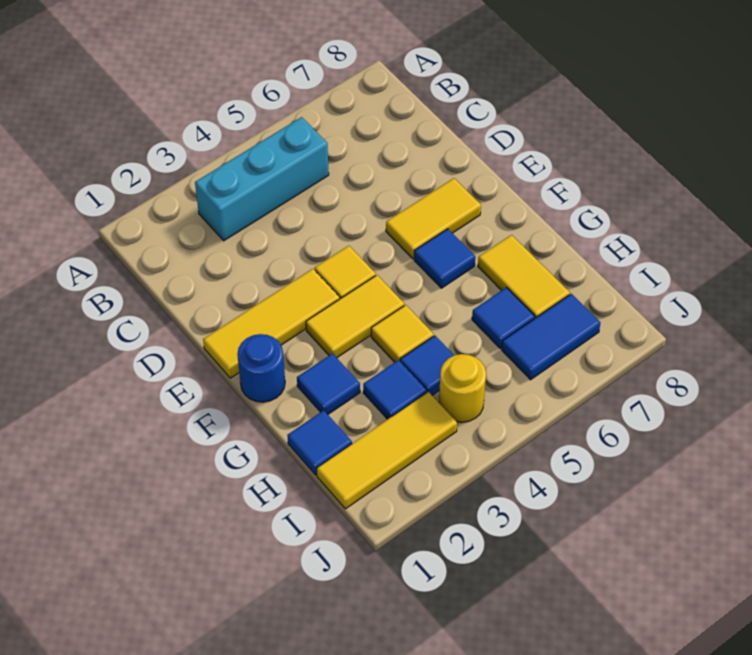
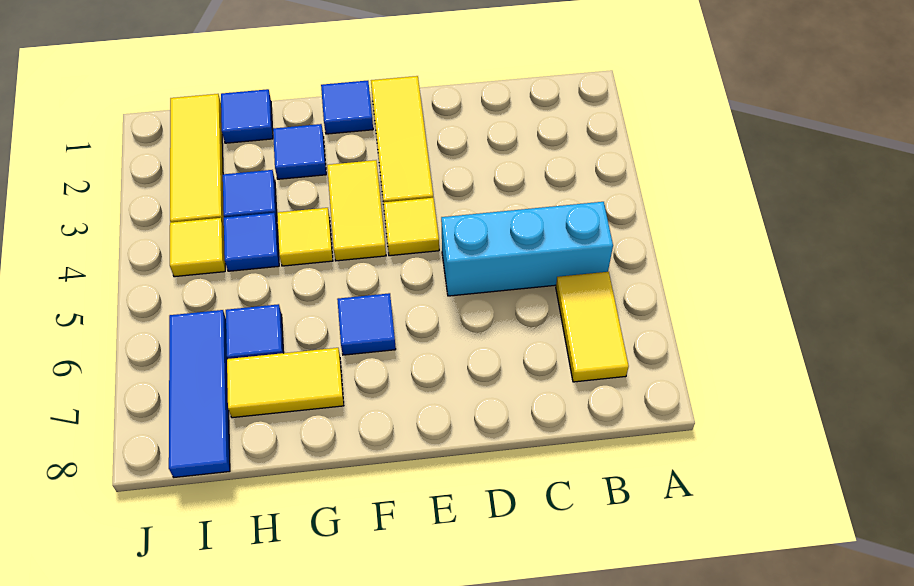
cyan 1x3 brick [195,117,329,241] -> cyan 1x3 brick turned to [441,202,613,296]
yellow 1x2 tile [386,178,481,259] -> yellow 1x2 tile moved to [556,272,629,382]
blue 1x1 round brick [237,334,285,402] -> blue 1x1 tile [321,81,373,134]
yellow 1x1 round brick [439,354,486,422] -> yellow 1x1 tile [170,218,225,277]
blue 1x2 tile [502,294,600,380] -> blue 1x3 tile [169,310,230,477]

